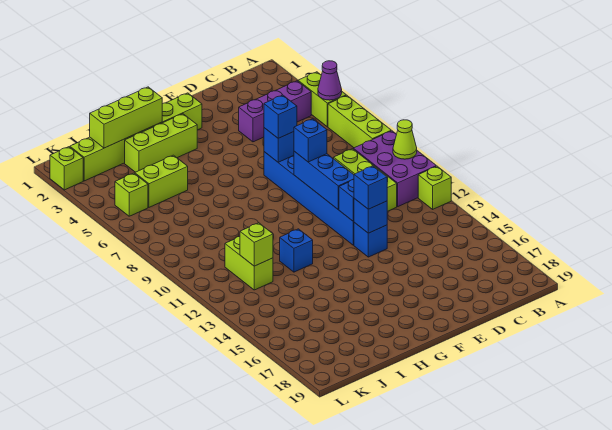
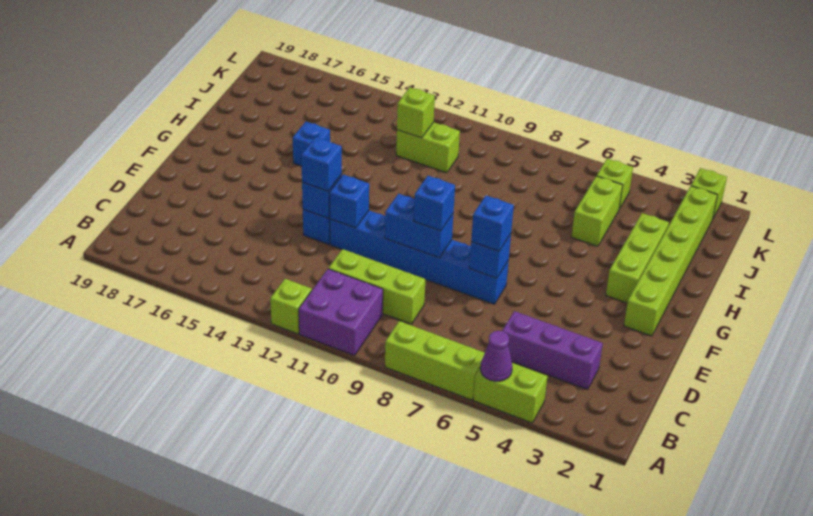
purple 2x3 brick [354,131,436,206] -> purple 2x2 brick [299,269,383,355]
lime 1x1 cone [393,120,417,159] -> none
purple 1x3 brick [239,81,311,142] -> purple 1x3 brick turned to [502,311,603,389]
blue 1x3 brick [294,151,354,210] -> blue 1x2 brick [385,194,453,258]
lime 1x3 brick [90,87,162,148] -> none
blue 1x1 brick [280,229,313,272] -> blue 1x1 brick moved to [293,122,330,166]

